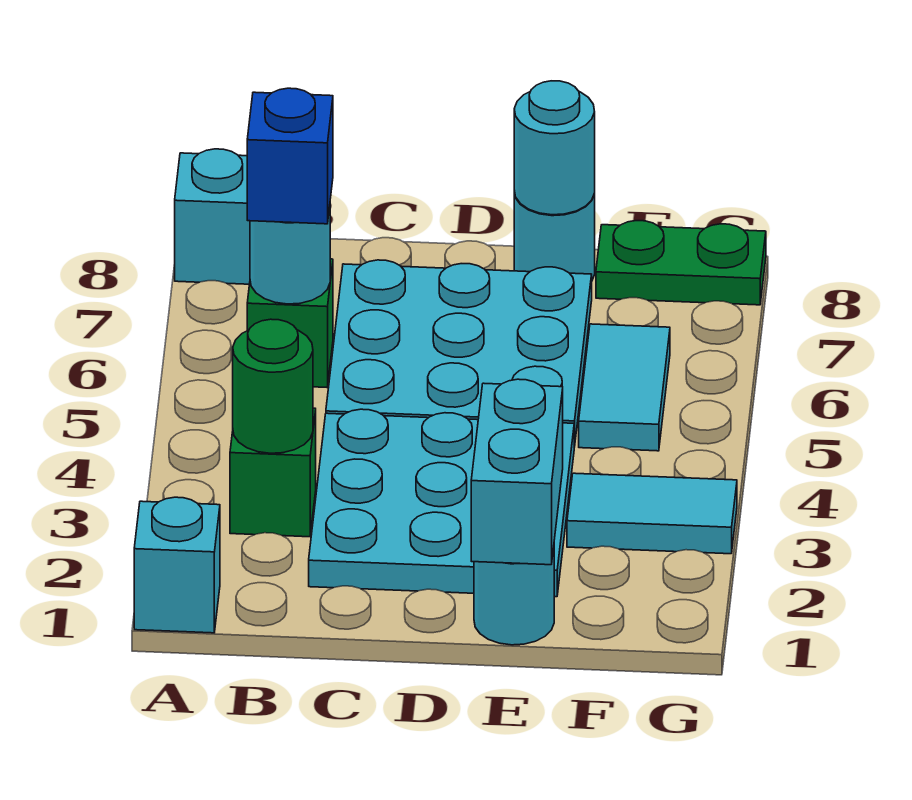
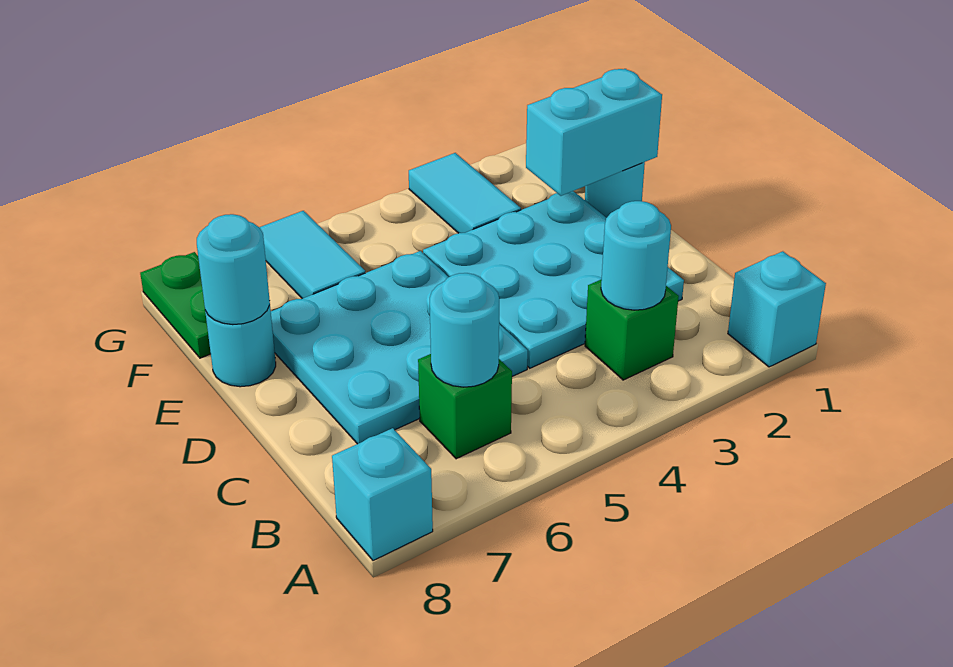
green 1x1 round brick [233,319,313,453] -> cyan 1x1 round brick [601,201,671,310]
blue 1x1 brick [247,88,333,224] -> none
cyan 1x2 tile [579,324,670,451] -> cyan 1x2 tile turned to [259,211,365,299]

